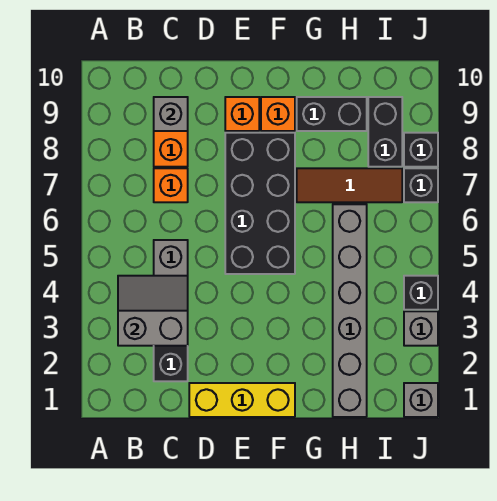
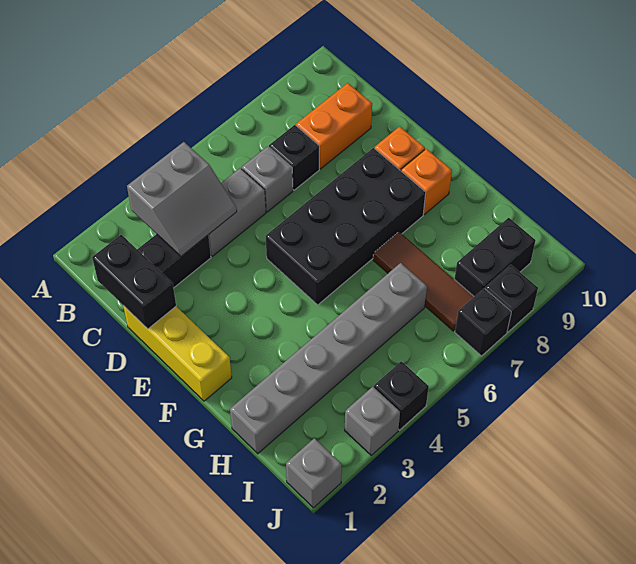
grey 2x2 slope [118,276,188,346] -> grey 2x2 slope turned to [127,142,237,256]
orange 1x1 brick [154,168,188,202] -> black 1x1 brick [269,125,319,190]
grey 1x1 brick [154,97,188,131] -> grey 1x1 brick moved to [242,146,293,212]
black 1x2 brick [297,97,367,131] -> black 1x2 brick moved to [92,235,176,329]

